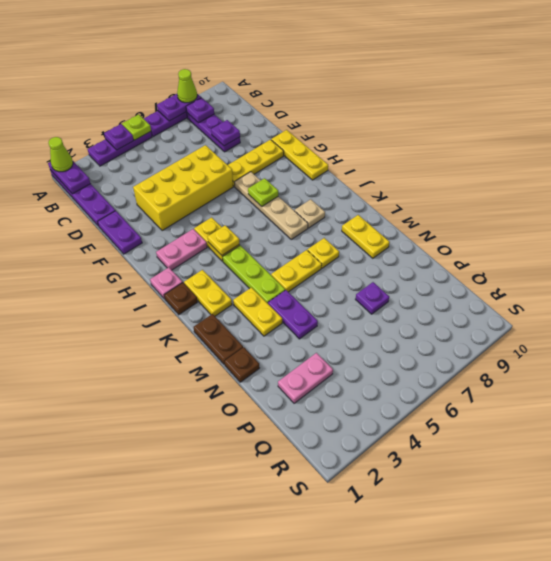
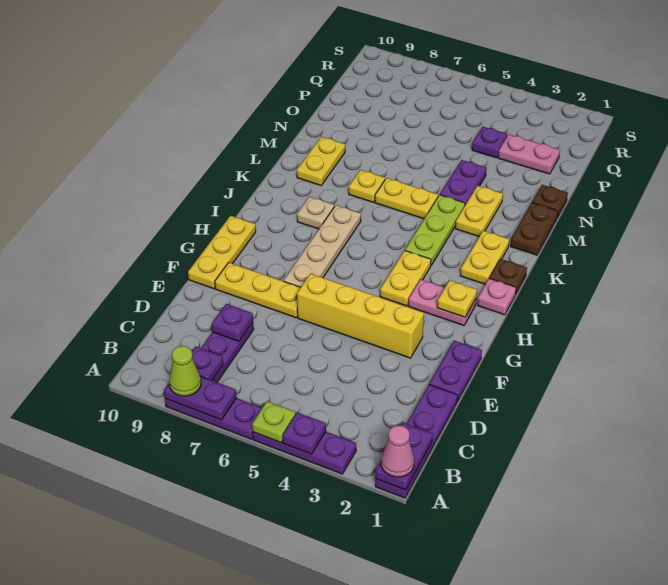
lime 1x1 cone [48,137,73,172] -> pink 1x1 cone [381,425,414,477]
yellow 2x4 brick [133,145,233,231] -> yellow 1x4 brick [297,274,424,358]
lime 1x1 plate [248,178,278,206] -> none
yellow 1x1 plate [208,225,239,255] -> yellow 1x1 plate moved to [437,280,477,317]
purple 1x1 plate [355,282,389,314] -> purple 1x1 plate moved to [472,127,507,158]

